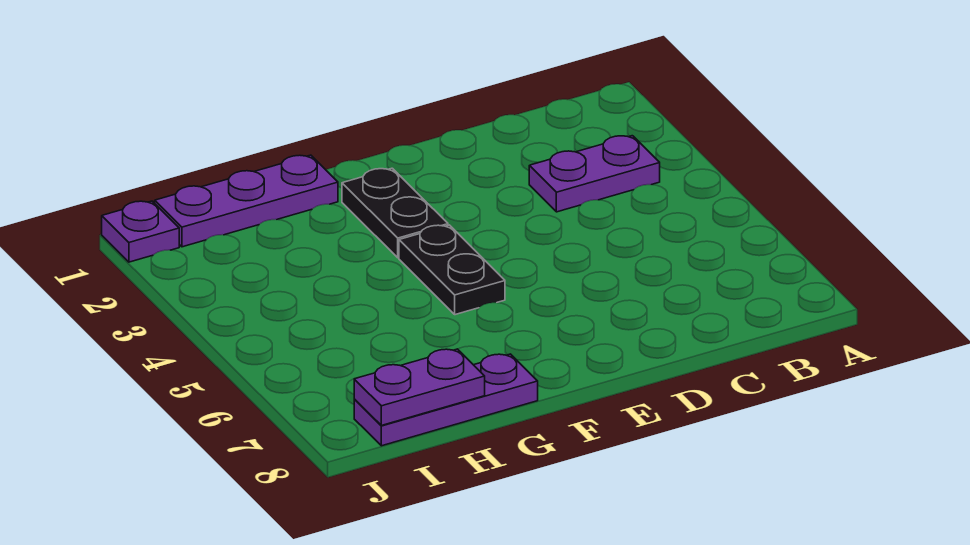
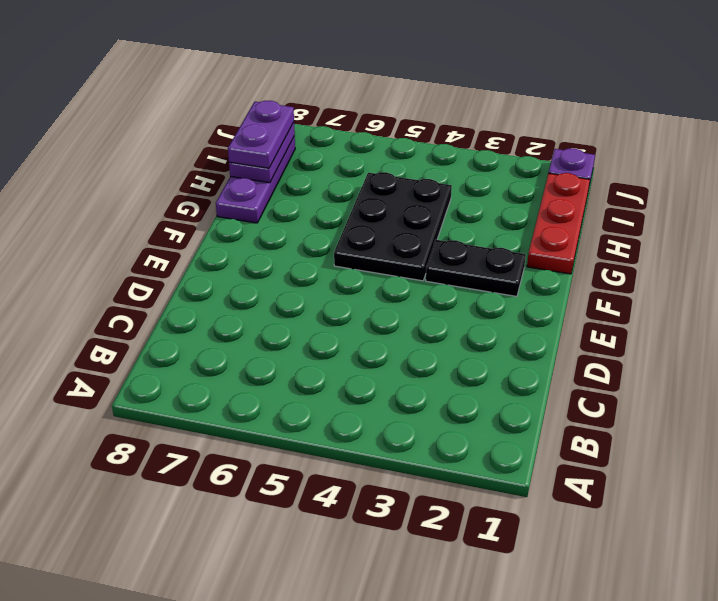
purple 1x2 plate [529,136,660,212] -> purple 1x2 plate moved to [228,101,294,168]
black 1x2 plate [399,225,505,315] -> black 2x3 plate [334,172,452,281]
purple 1x3 plate [155,155,338,247] -> red 1x3 plate [527,173,590,274]

